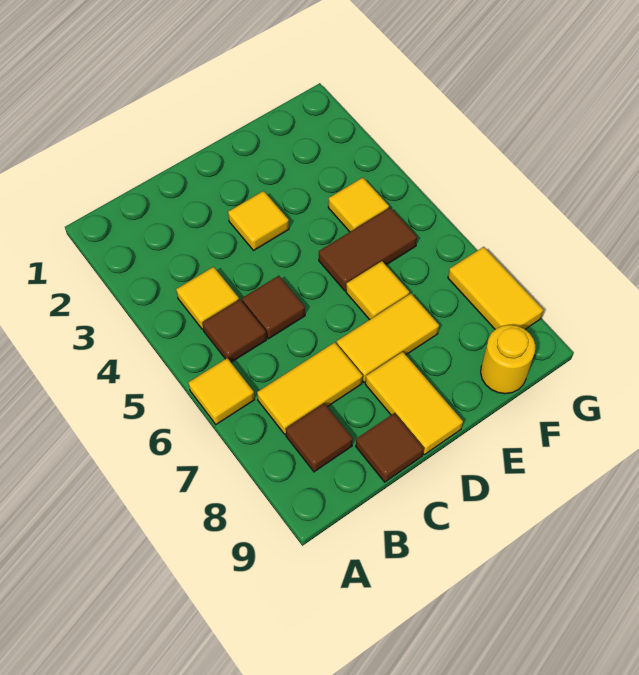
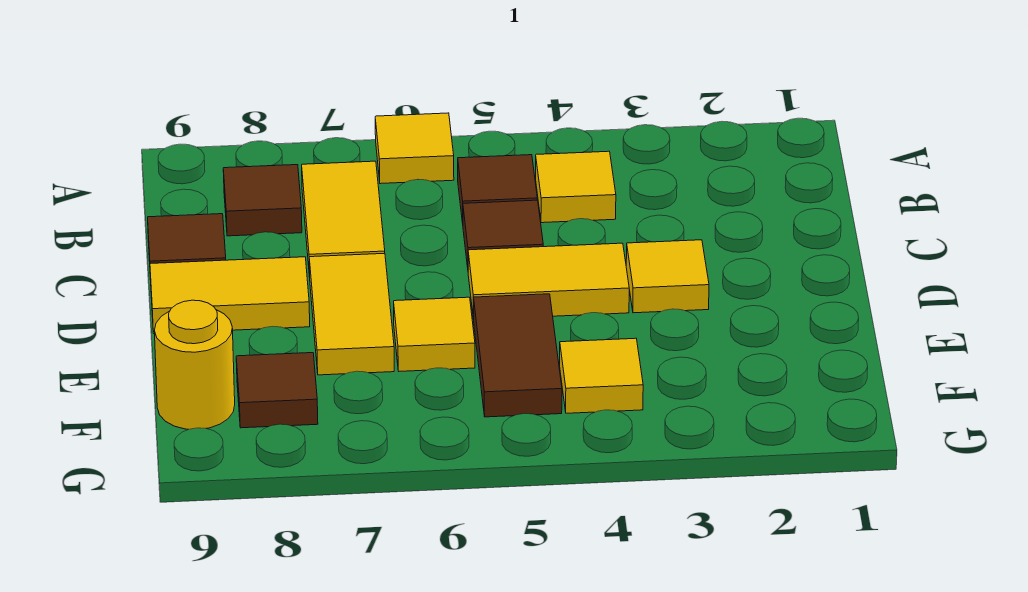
none -> brown 1x1 tile [236,353,318,428]
yellow 1x2 tile [448,247,543,329] -> yellow 1x2 tile moved to [468,243,629,319]

